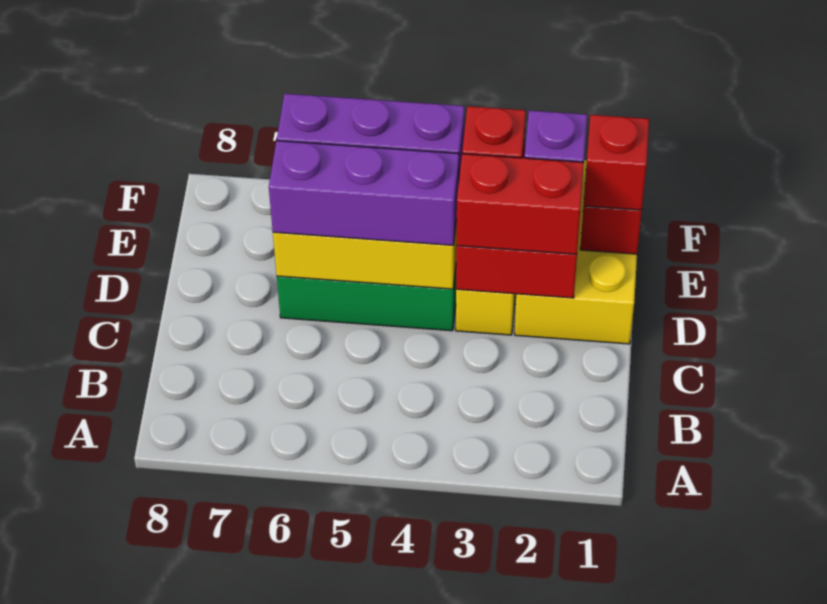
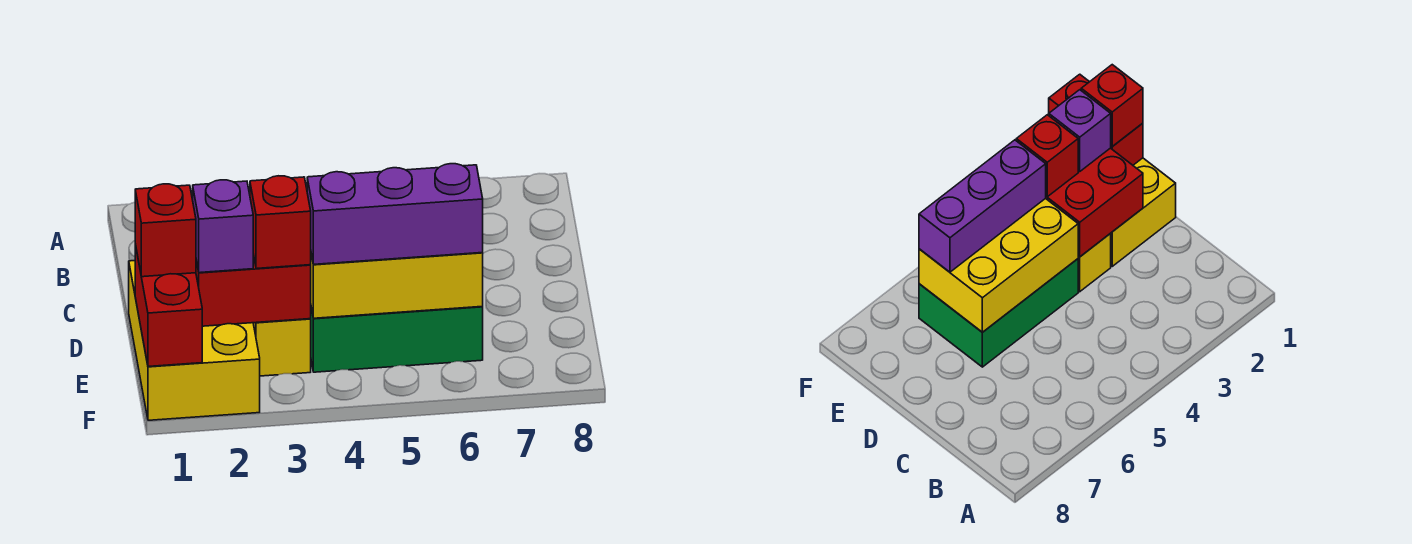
red 1x2 brick [456,154,584,254] -> none
purple 1x3 brick [269,141,459,245] -> none

